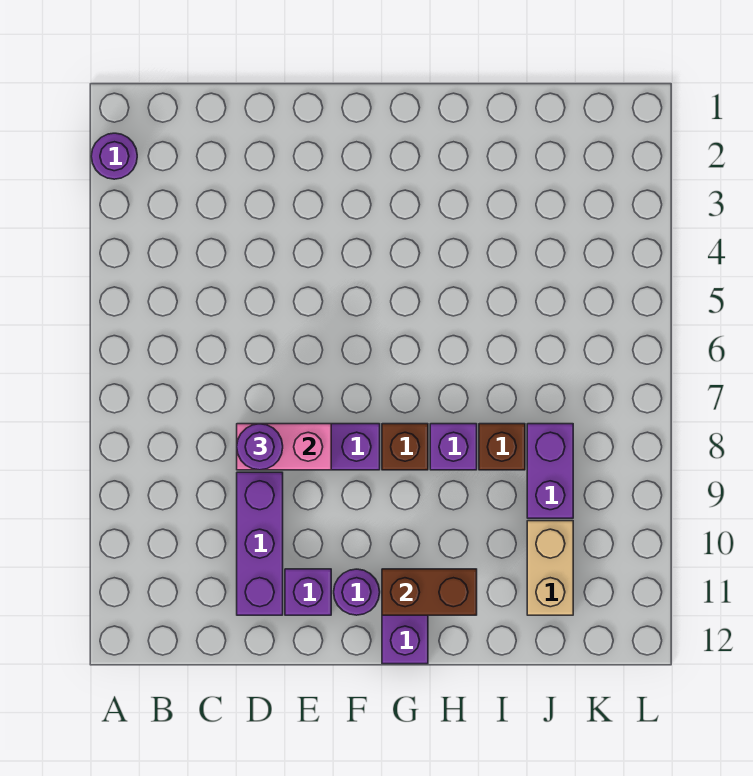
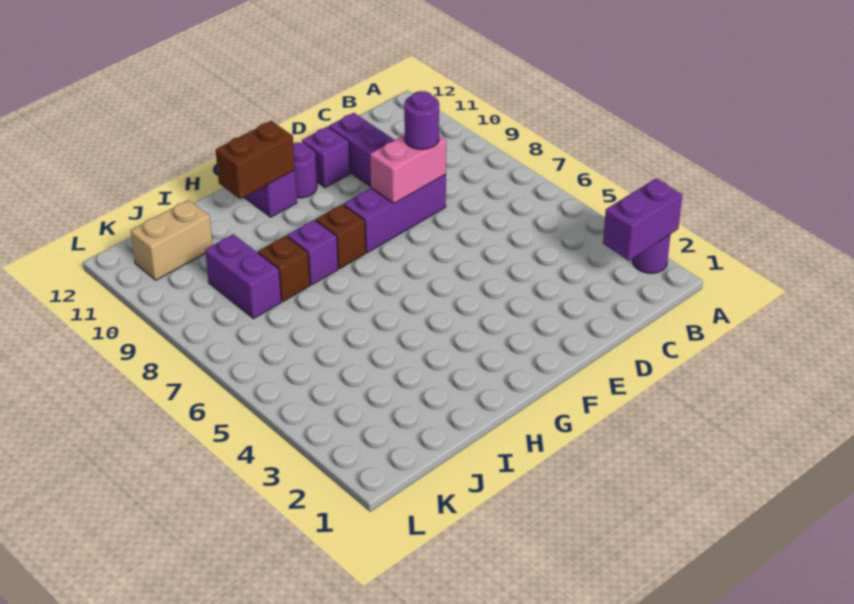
none -> purple 1x2 brick [603,179,682,261]
tan 1x2 brick [527,521,573,615] -> tan 1x2 brick turned to [131,200,213,280]

